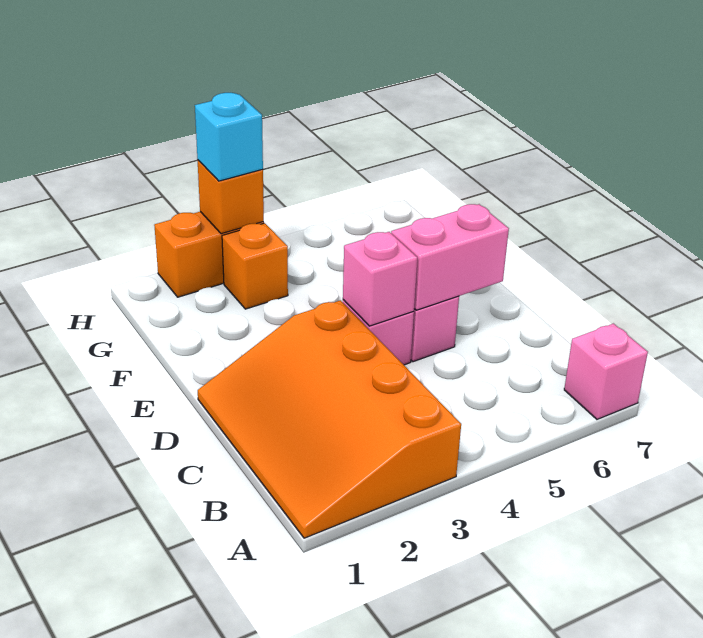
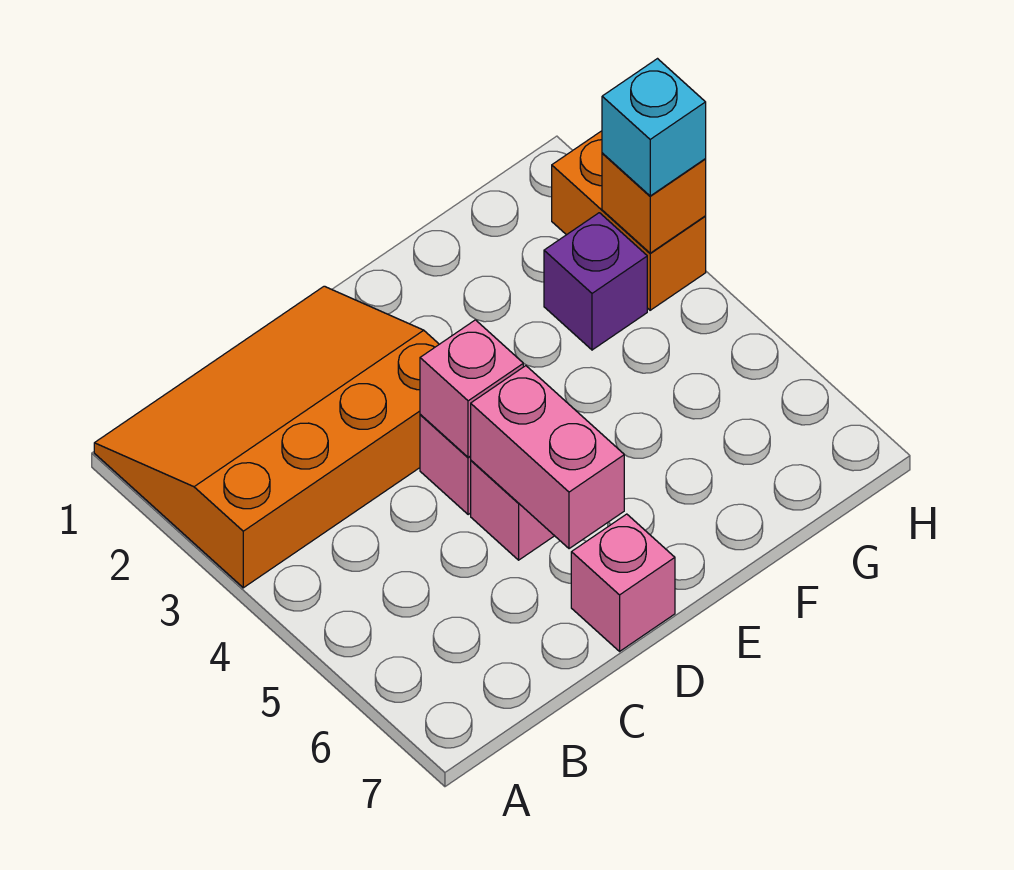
pink 1x1 brick [564,324,648,419] -> pink 1x1 brick moved to [571,514,675,651]
orange 1x1 brick [222,223,288,309] -> purple 1x1 brick [544,213,647,350]

